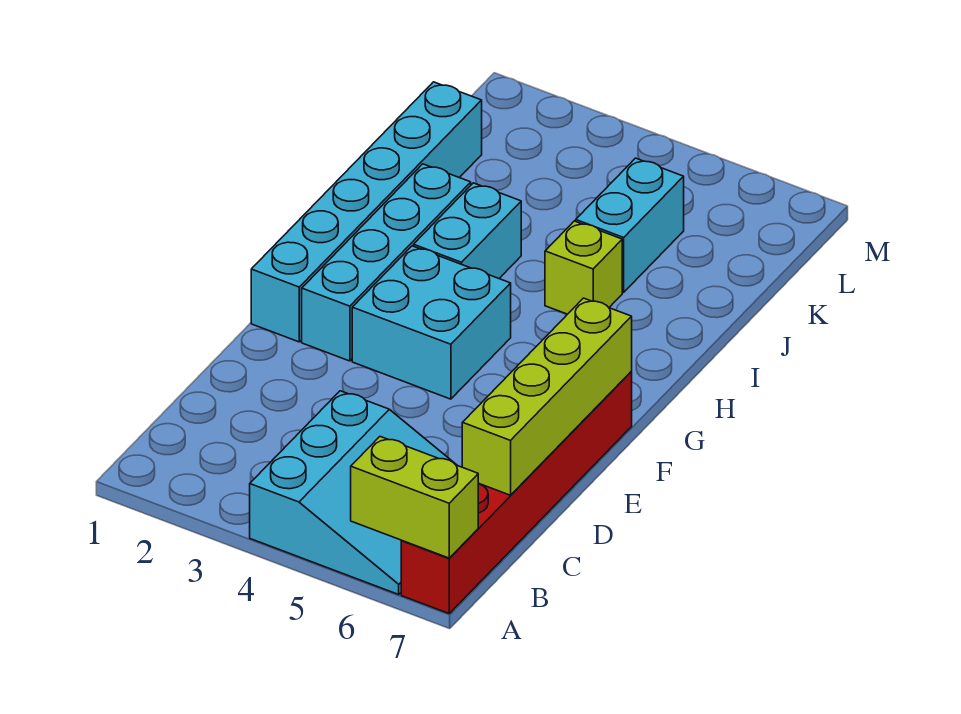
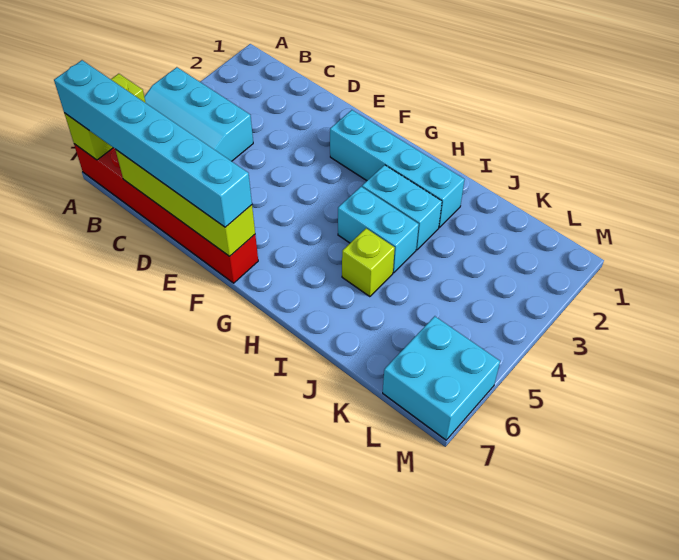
cyan 1x6 brick [251,82,482,342] -> cyan 1x6 brick moved to [54,60,252,227]
cyan 2x2 brick [352,246,511,399] -> cyan 2x2 brick moved to [383,316,500,440]
cyan 1x2 brick [576,158,684,292] -> cyan 1x2 brick moved to [338,187,419,273]

